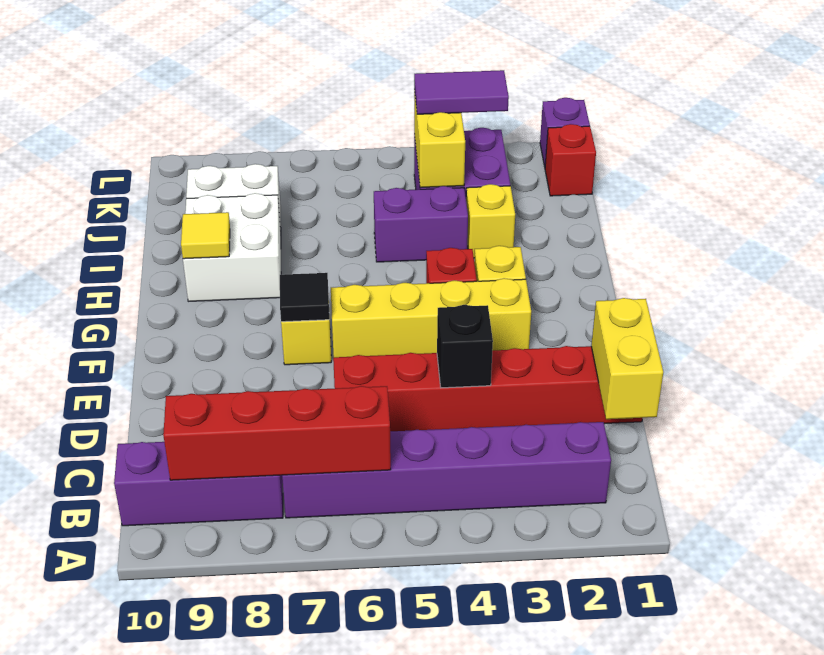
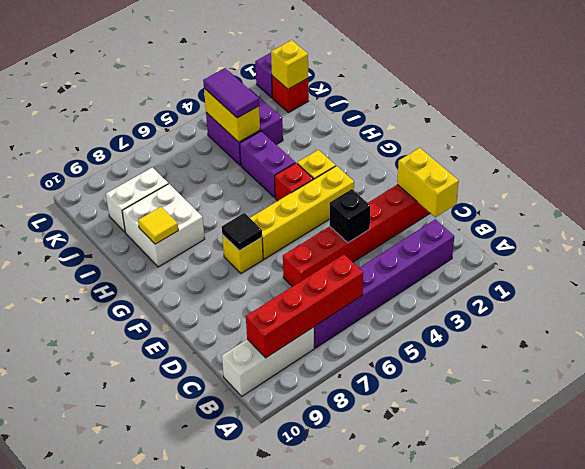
purple 1x3 brick [114,442,283,526] -> white 1x3 brick [222,327,314,396]
yellow 1x1 brick [466,184,515,258] -> yellow 1x1 brick moved to [271,40,308,89]
purple 1x2 brick [374,186,468,262] -> purple 1x2 brick turned to [240,131,295,197]
purple 1x2 tile [414,70,509,114] -> purple 1x2 tile turned to [203,68,259,118]

